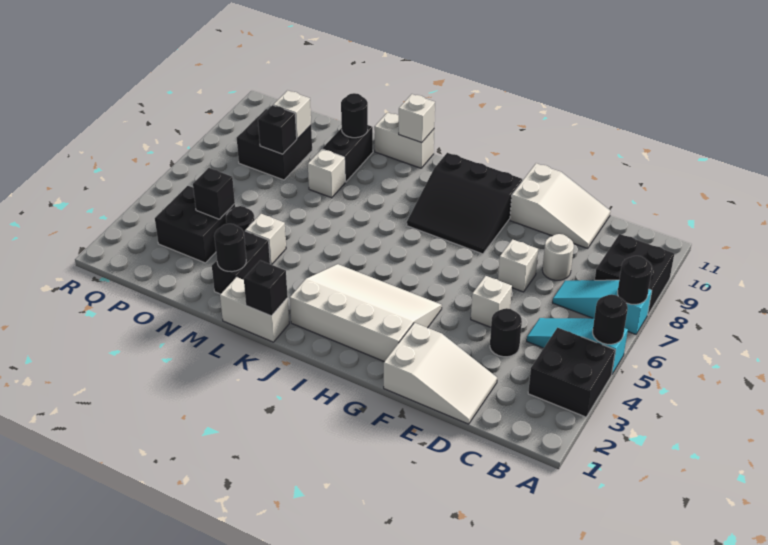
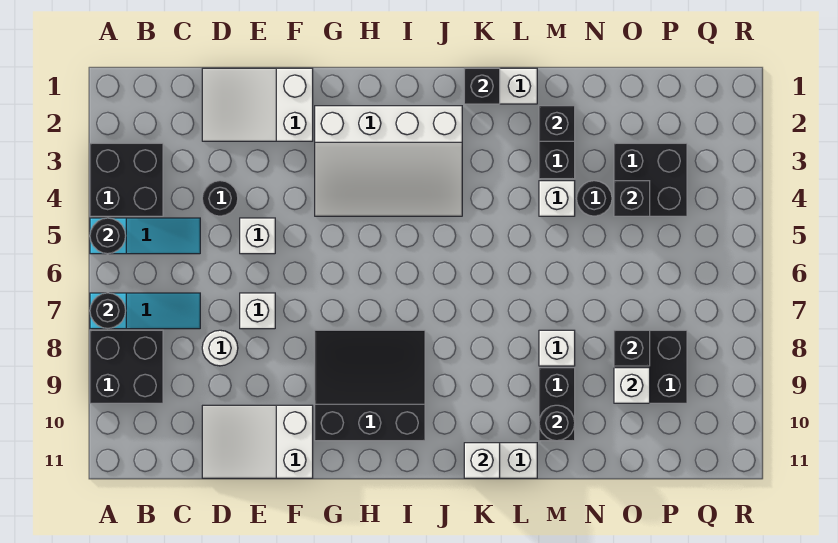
black 1x1 round brick [214,224,246,272] -> black 1x1 brick [539,106,575,141]

